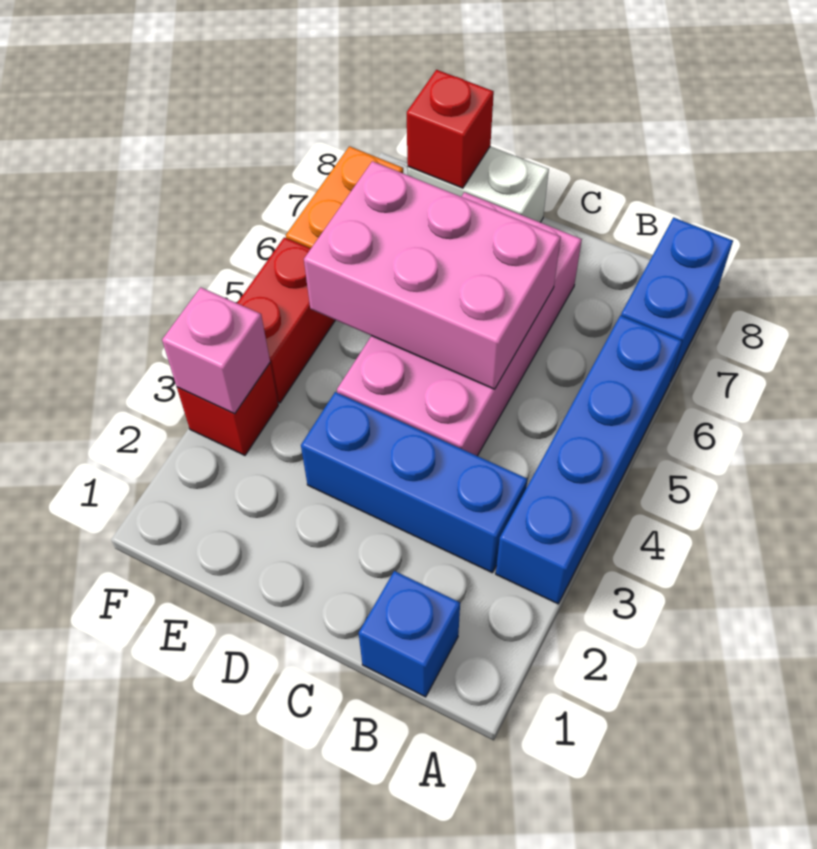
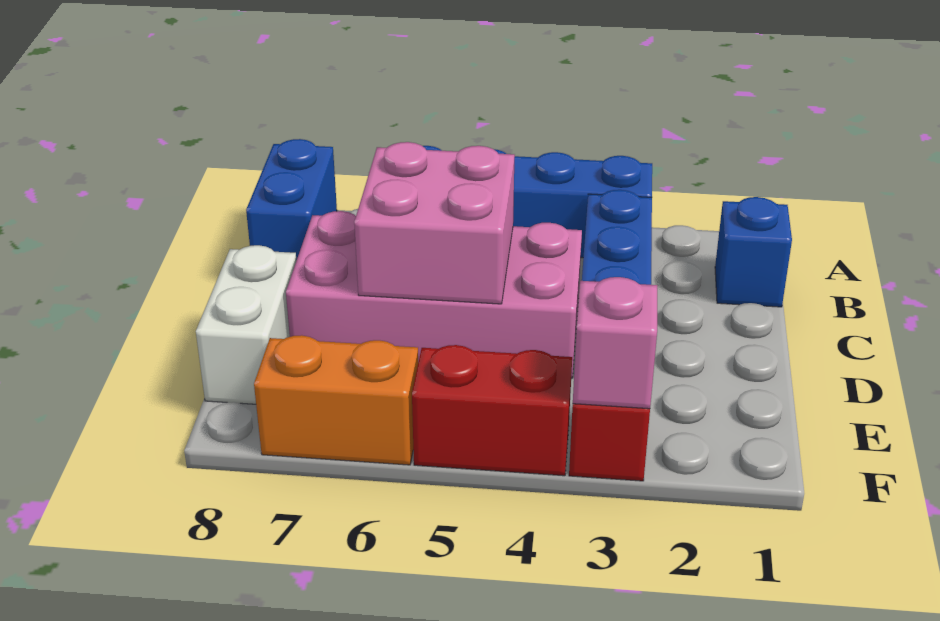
blue 1x2 brick [621,218,733,382] -> blue 1x2 brick turned to [246,139,337,260]
pink 2x3 brick [304,161,561,389] -> pink 2x2 brick [354,142,515,304]
red 1x1 brick [407,70,494,188] -> none

